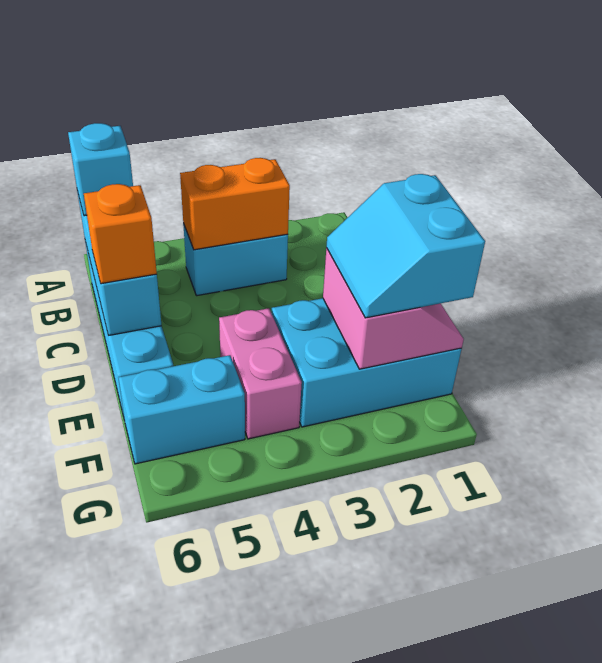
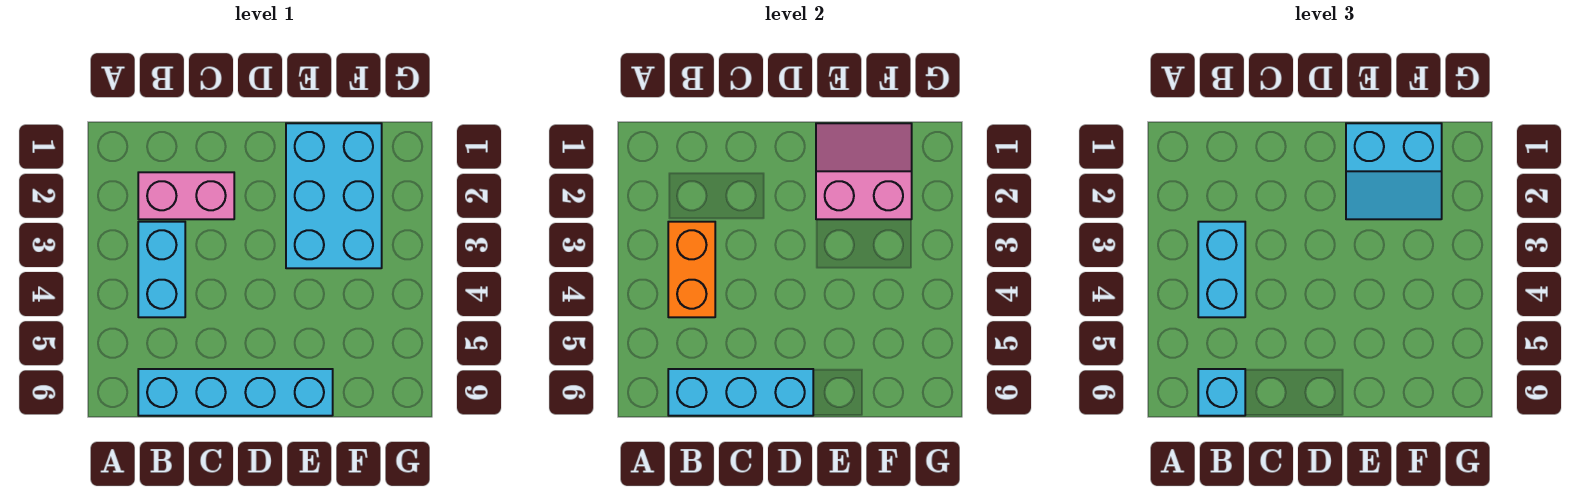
orange 1x1 brick [84,184,157,284] -> none
pink 1x2 brick [219,308,302,439] -> pink 1x2 brick moved to [138,172,234,219]
cyan 1x2 brick [118,355,245,464] -> cyan 1x2 brick moved to [1198,222,1245,317]

